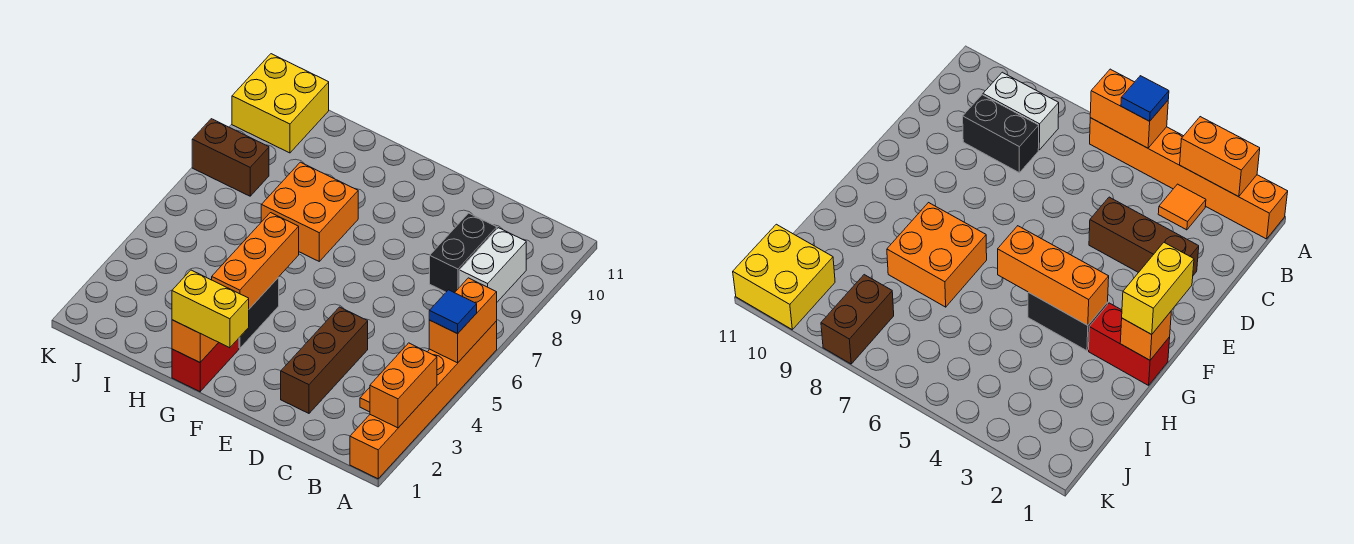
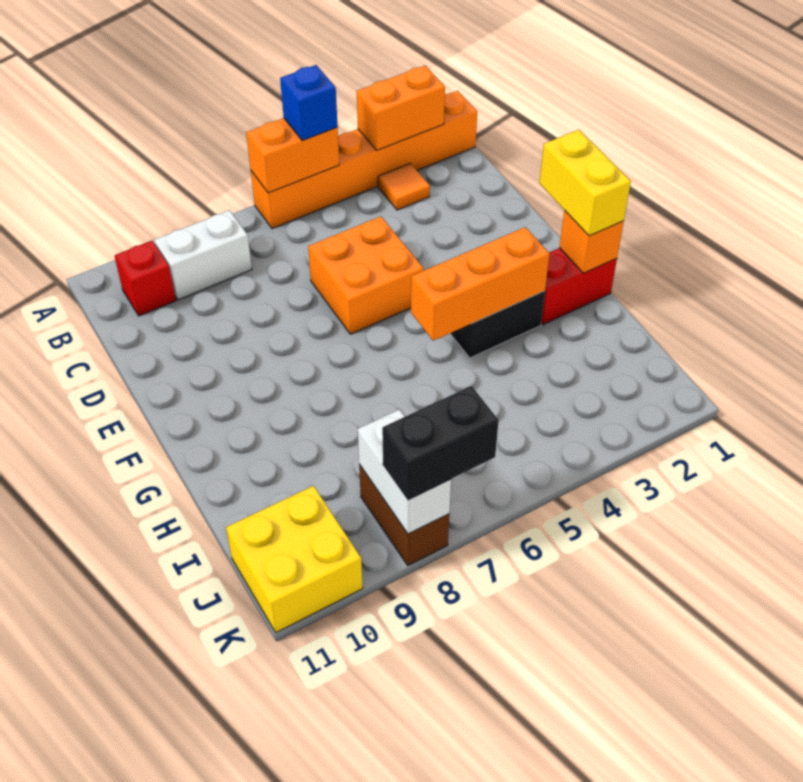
blue 1x1 tile [429,290,477,334] -> blue 1x1 brick [280,65,338,141]
none -> red 1x1 brick [114,241,176,316]
black 1x2 brick [430,213,497,293] -> black 1x2 brick moved to [382,386,499,500]
brown 1x3 brick [281,307,368,413] -> none
orange 2x2 brick [261,162,358,261] -> orange 2x2 brick moved to [308,216,423,334]
none -> white 1x2 brick [358,409,451,534]

